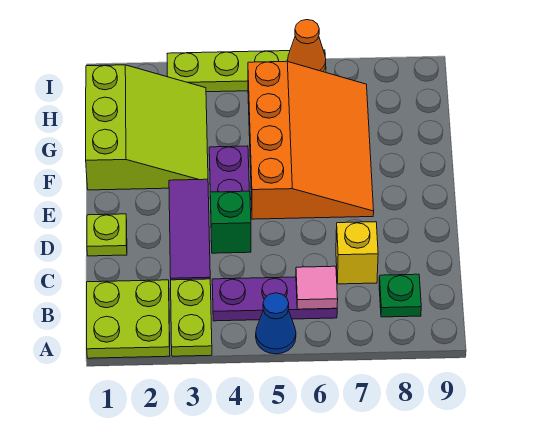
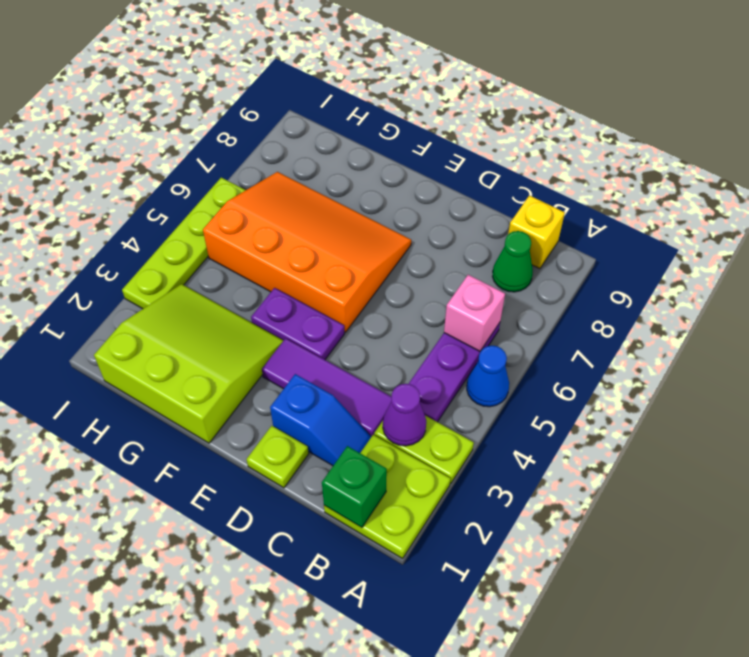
none -> purple 1x1 cone [383,384,426,446]
pink 1x1 tile [296,266,338,309] -> pink 1x1 brick [444,275,505,351]
green 1x1 plate [379,274,421,317] -> green 1x1 cone [493,231,533,292]
none -> blue 1x2 slope [270,374,371,466]
yellow 1x1 brick [336,222,378,284] -> yellow 1x1 brick moved to [508,196,565,269]
green 1x1 brick [210,191,251,253] -> green 1x1 brick moved to [322,446,387,527]
orange 1x1 cone [288,20,326,72] -> none

